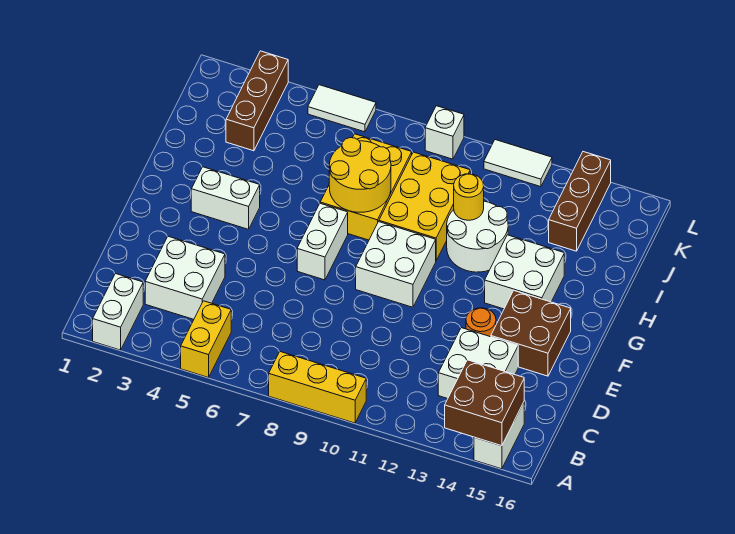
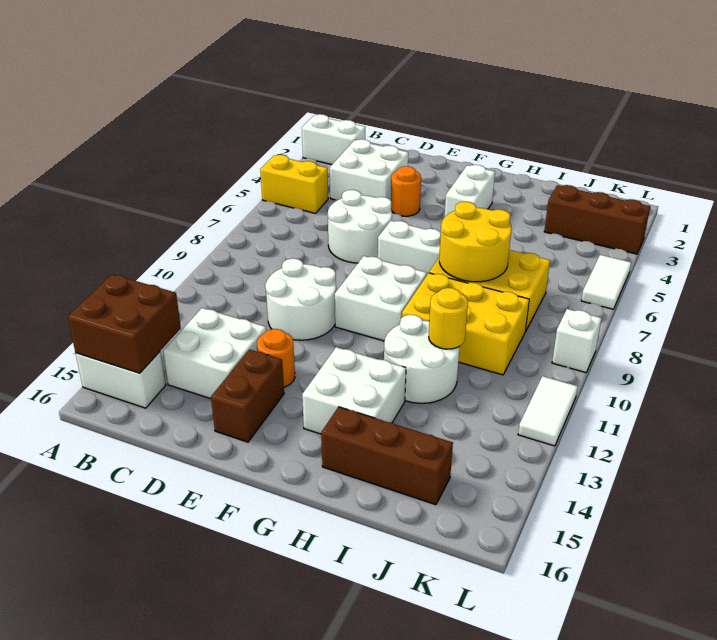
yellow 1x3 brick [269,352,366,423] -> none
none -> white 2x2 round brick [328,190,392,263]
none -> white 2x2 round brick [265,259,336,340]
none -> orange 1x1 round brick [391,166,421,216]
brown 2x2 brick [491,291,571,376] -> brown 1x2 brick [211,350,284,442]
brown 1x3 brick [549,152,611,251] -> brown 1x3 brick moved to [321,407,453,505]

